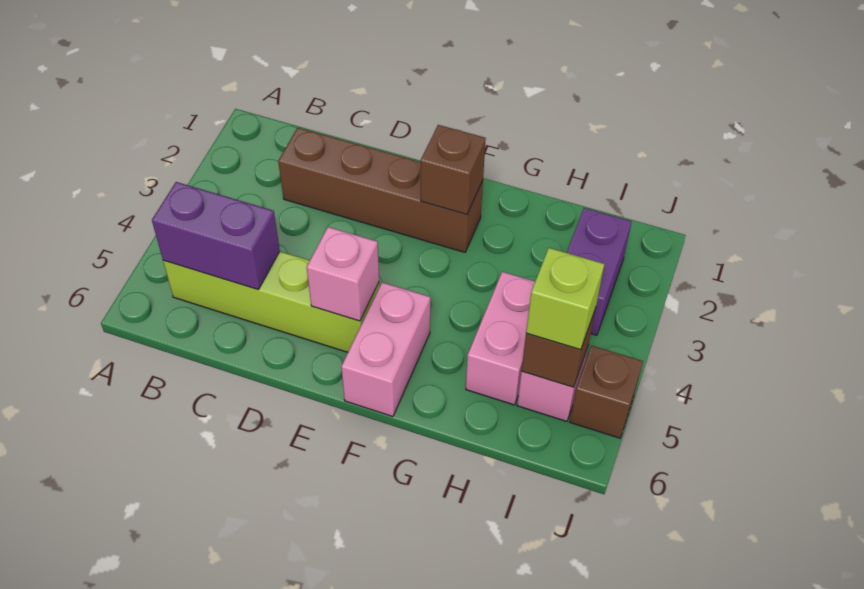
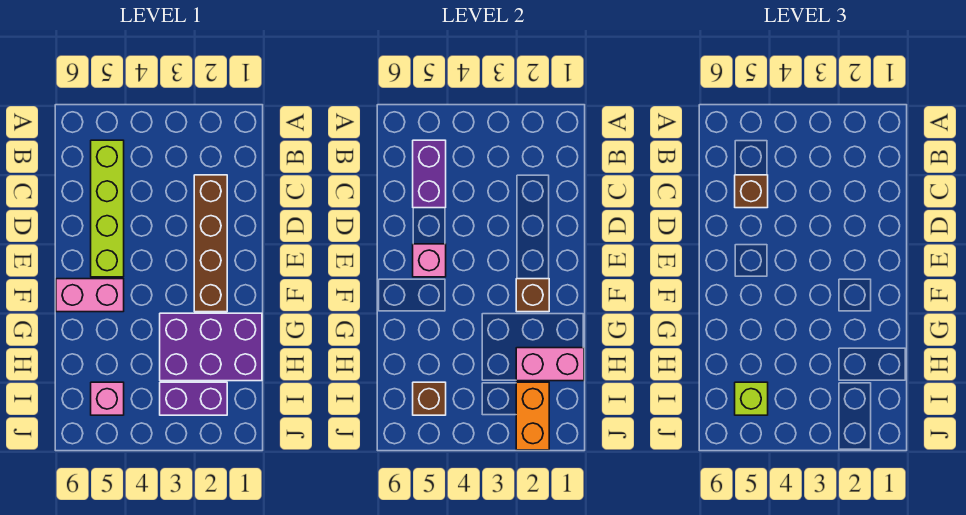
none -> purple 2x3 brick [160,313,262,381]
pink 1x2 brick [466,272,535,405] -> pink 1x2 brick moved to [516,348,584,381]
none -> orange 1x2 brick [516,382,549,450]
brown 1x1 brick [570,346,643,438] -> brown 1x1 brick moved to [735,175,768,208]

